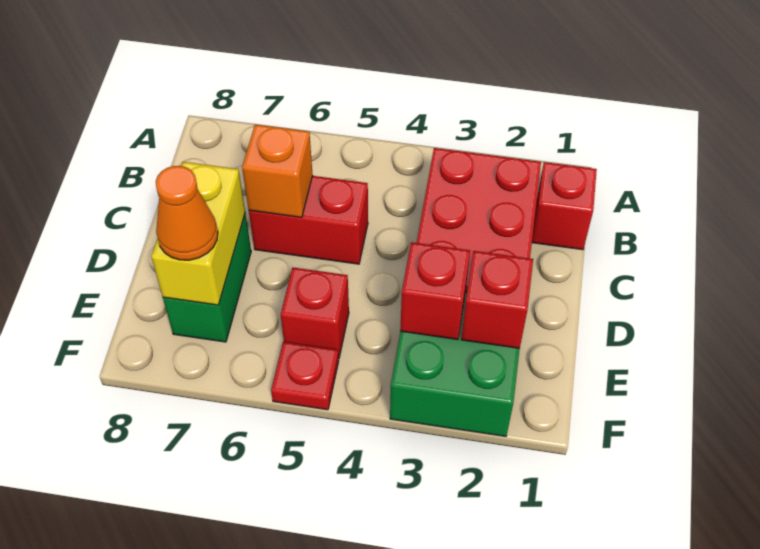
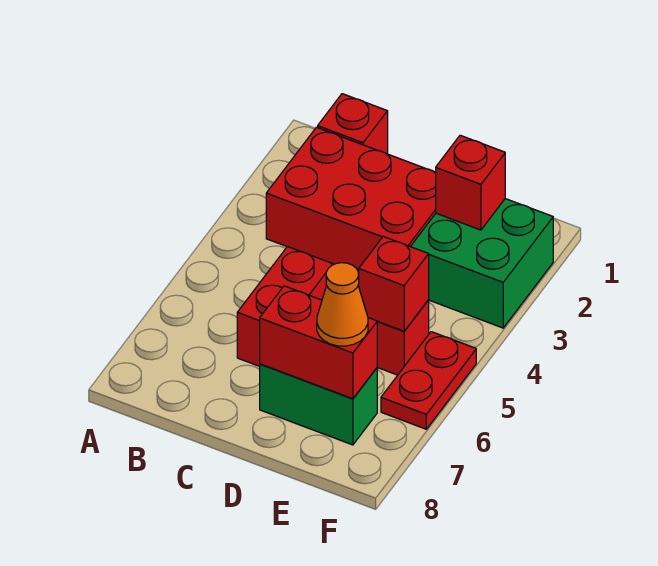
orange 1x1 brick [242,125,313,217] -> none
yellow 1x2 brick [151,162,245,305] -> red 1x2 brick [260,286,377,399]
red 1x1 brick [400,242,470,340] -> red 1x1 brick moved to [358,237,429,331]
red 1x1 plate [271,342,339,410] -> red 1x2 plate [381,332,476,429]

